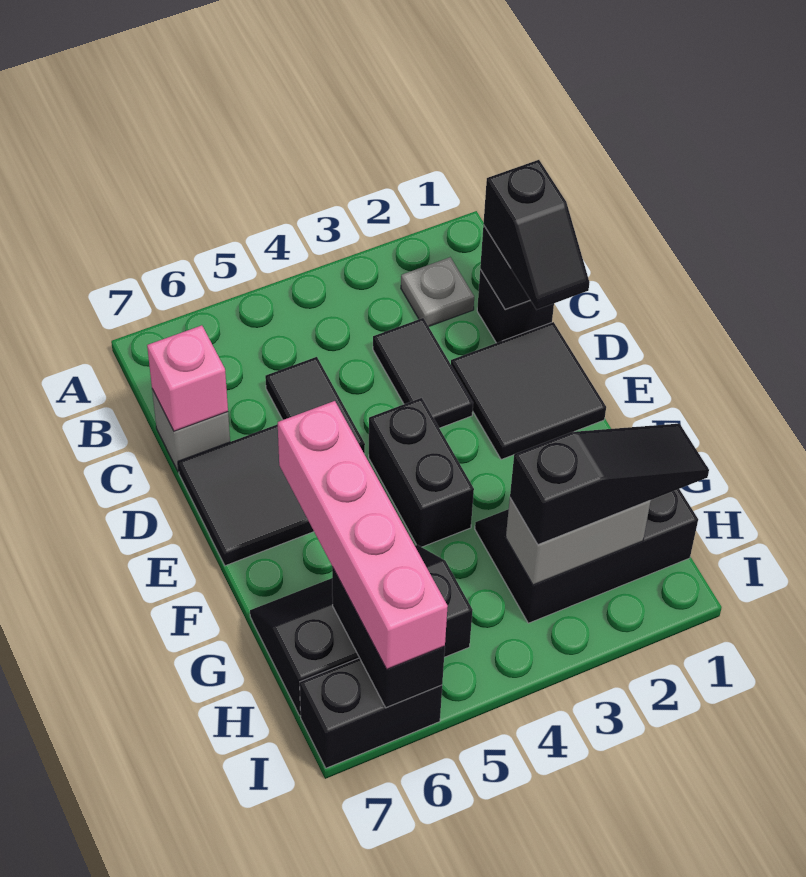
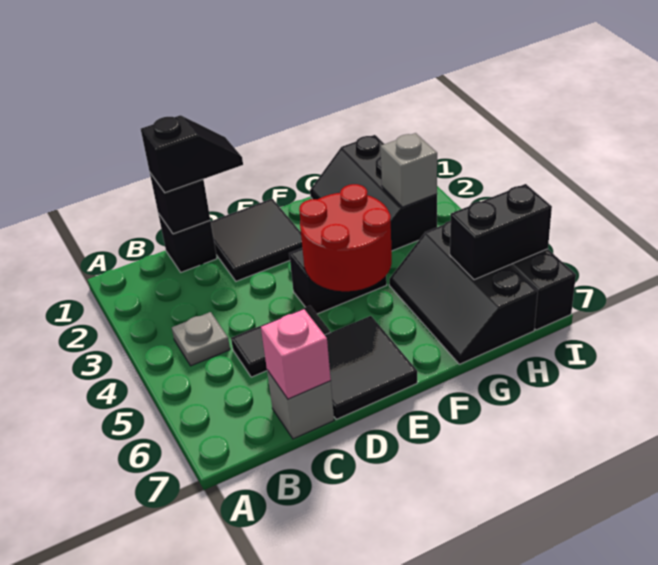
grey 1x1 plate [401,257,474,326] -> grey 1x1 plate moved to [172,312,230,366]
black 1x2 tile [373,318,473,428] -> none
none -> red 2x2 round brick [299,184,392,291]
pink 1x4 brick [278,401,448,669] -> none
black 1x3 slope [510,424,709,545] -> none
grey 1x2 brick [506,498,650,585] -> grey 1x1 brick [381,133,437,207]

